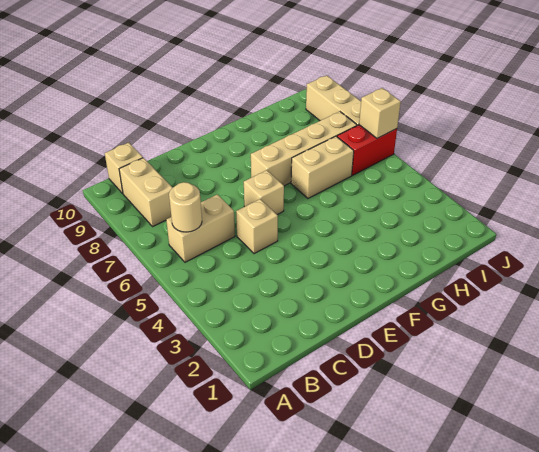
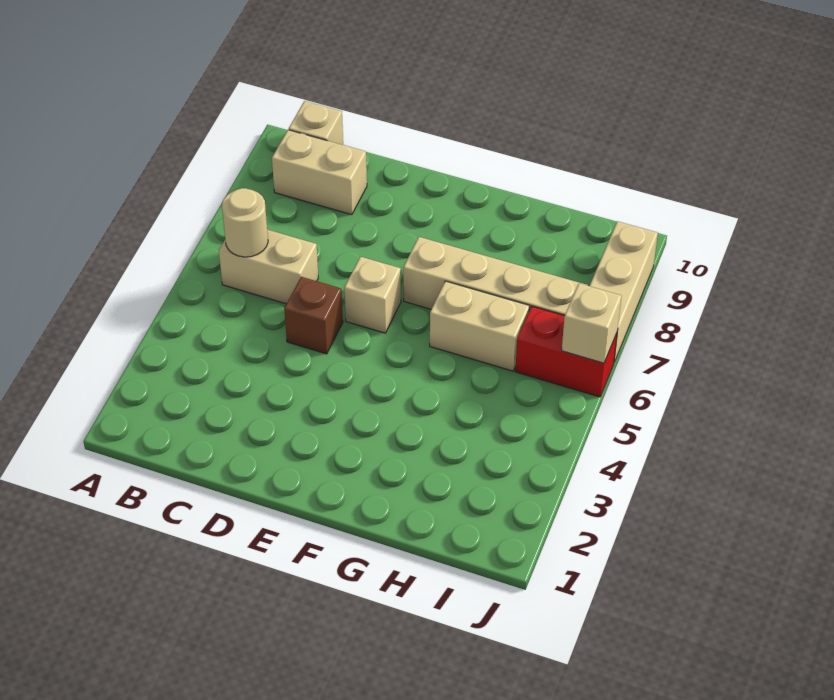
tan 1x2 brick [119,158,173,226] -> tan 1x2 brick turned to [272,130,367,215]
tan 1x1 brick [236,199,278,254] -> brown 1x1 brick [284,277,343,354]

